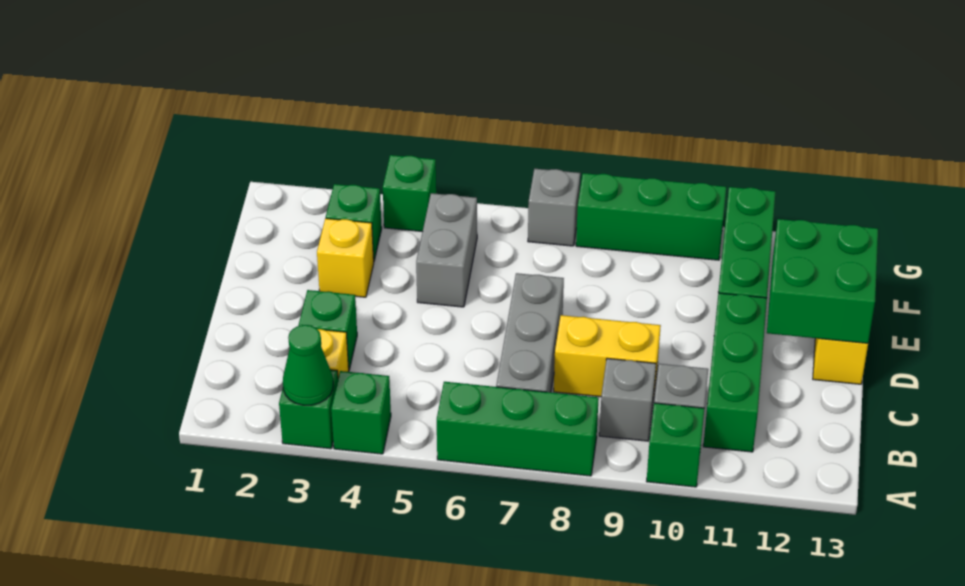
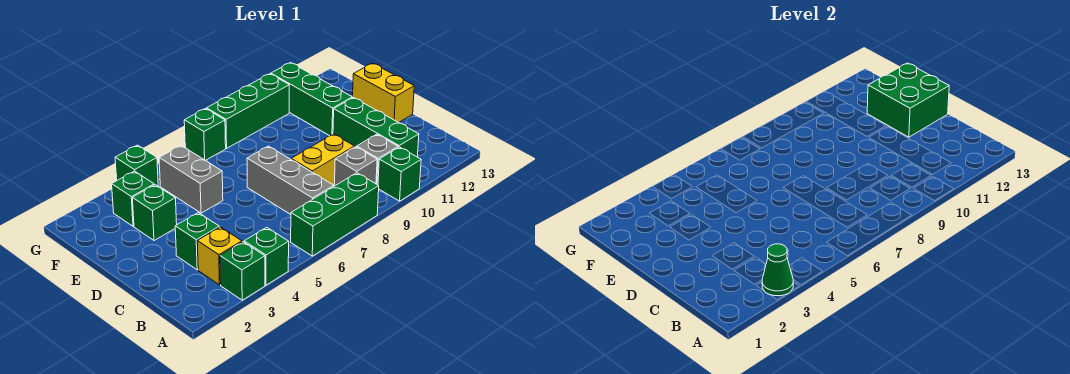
yellow 1x1 brick [317,218,374,297] -> green 1x1 brick [132,185,177,241]
grey 1x1 brick [528,169,580,246] -> green 1x1 brick [184,109,226,161]

